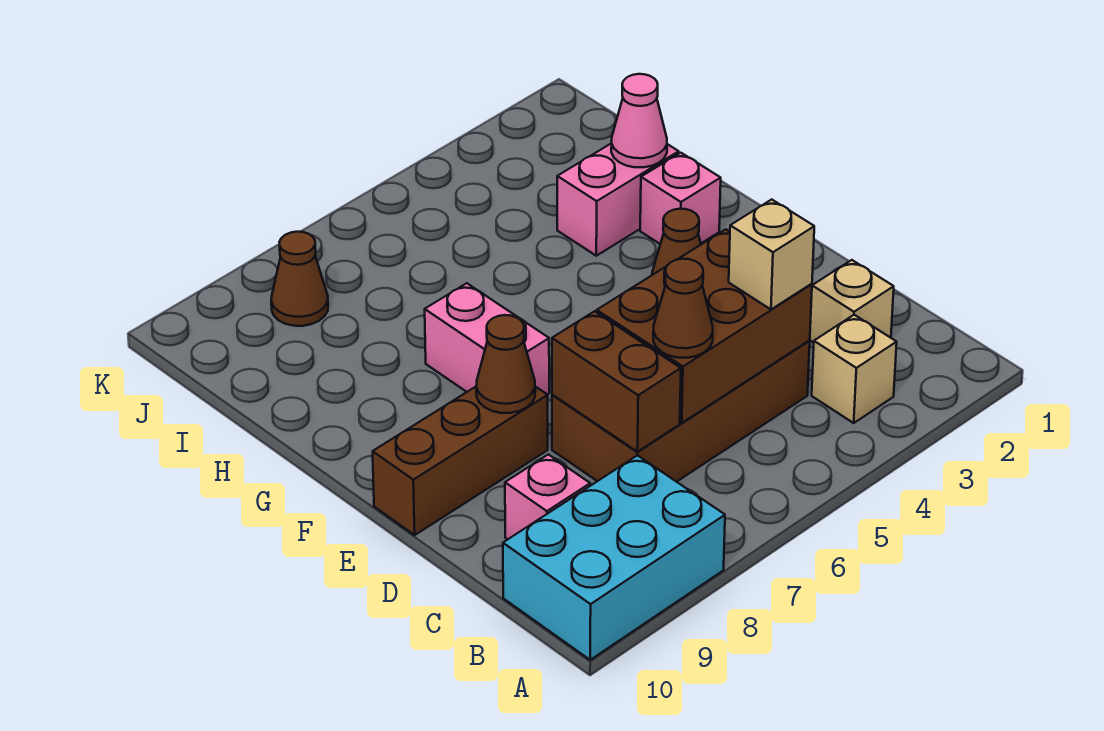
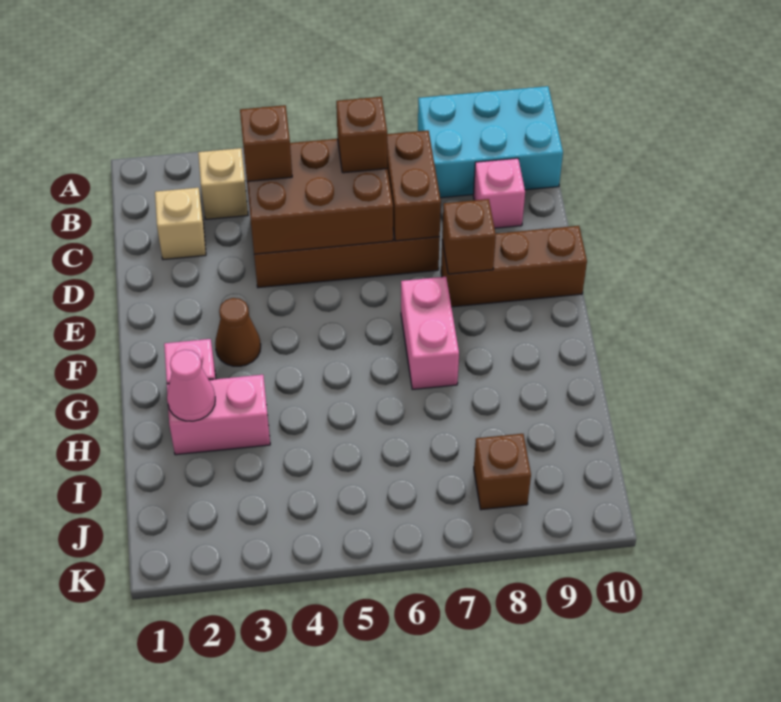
tan 1x1 brick [729,199,814,309] -> brown 1x1 brick [240,105,292,181]
brown 1x1 cone [653,259,713,358] -> brown 1x1 brick [336,97,387,173]
brown 1x1 cone [476,315,535,413] -> brown 1x1 brick [442,199,496,274]
brown 1x1 cone [271,232,328,326] -> brown 1x1 brick [474,434,531,510]

